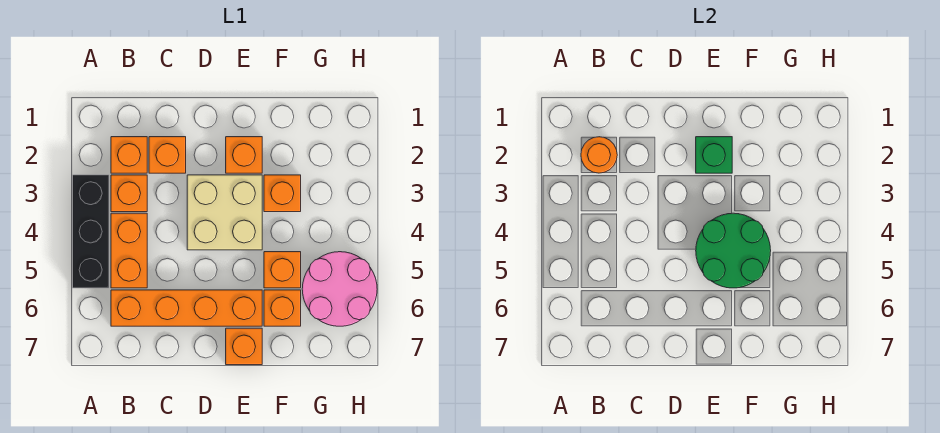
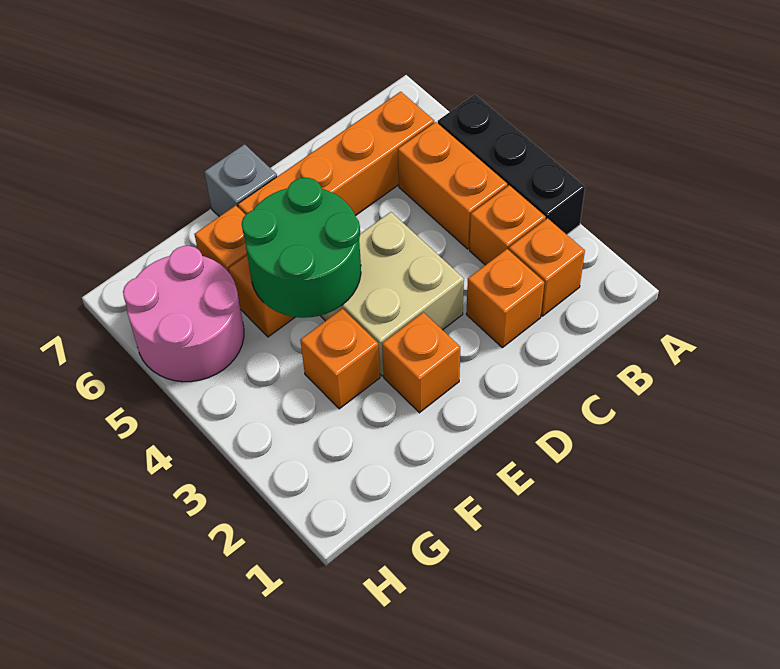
orange 1x1 round brick [581,137,617,173] -> none
green 1x1 brick [696,137,732,173] -> none
orange 1x1 brick [226,328,262,365] -> grey 1x1 brick [204,144,277,217]

